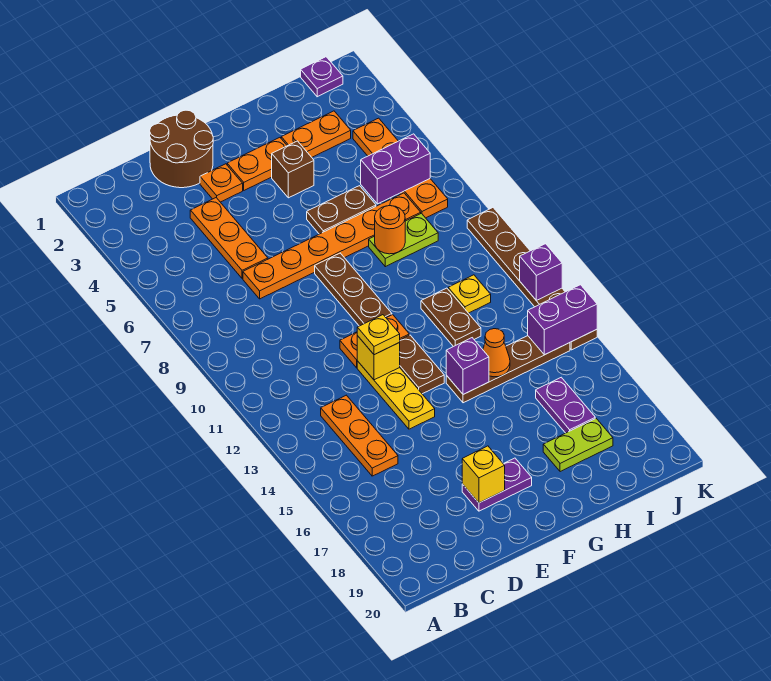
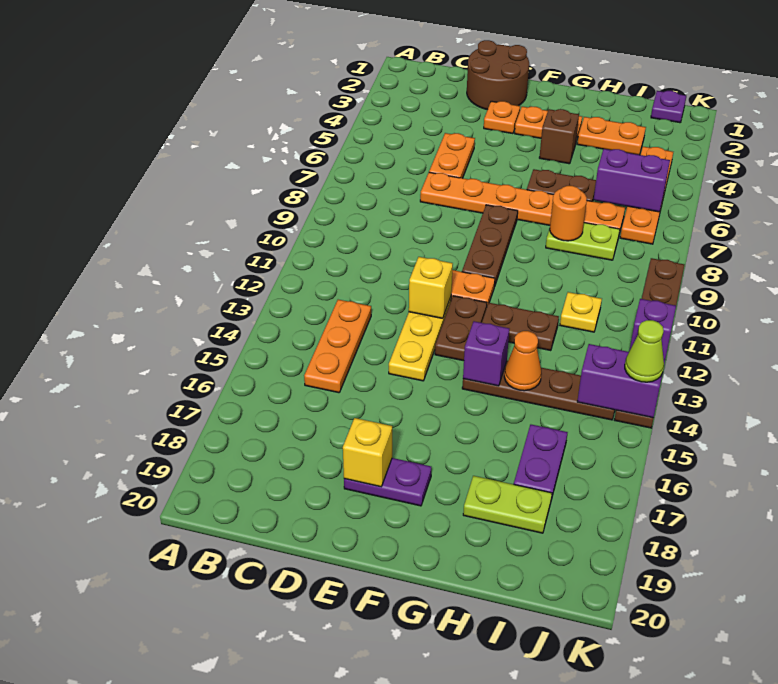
orange 1x3 plate [190,198,268,278] -> orange 1x2 plate [429,133,475,178]
yellow 1x1 plate [357,315,400,355] -> none
brown 1x2 plate [421,288,481,347] -> brown 1x2 plate turned to [482,303,559,351]
none -> lime 1x1 cone [625,320,664,382]

